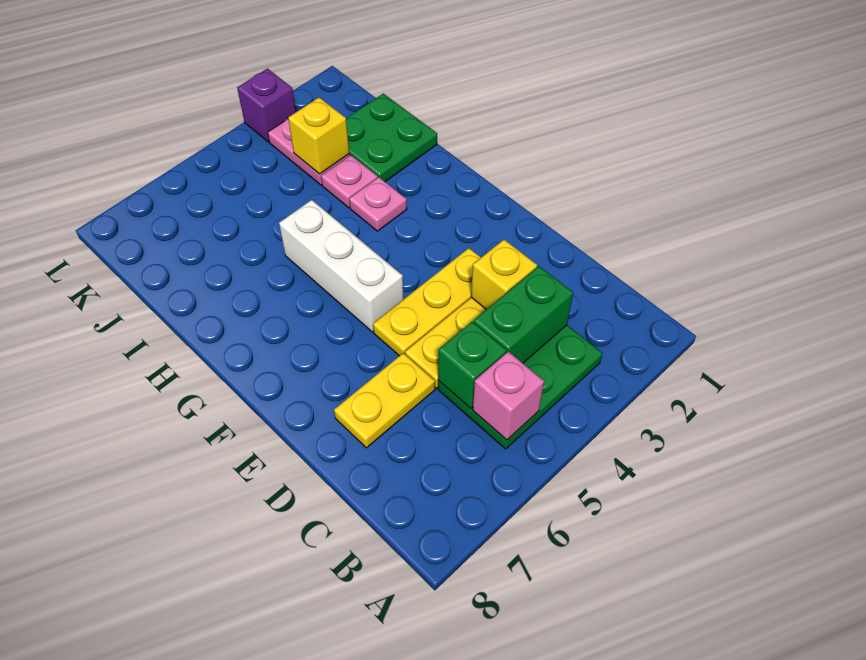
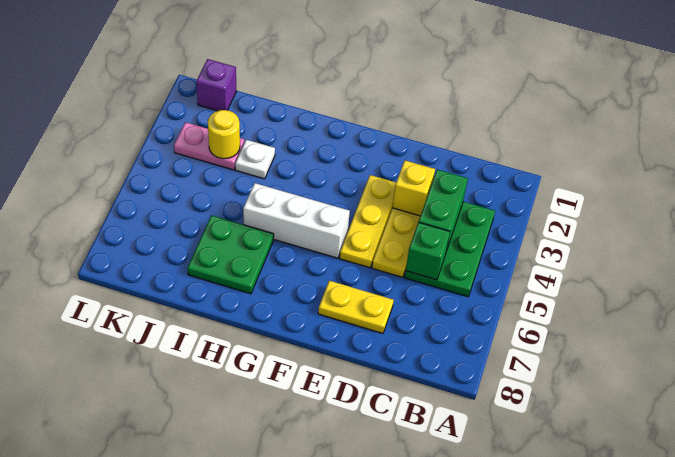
pink 1x1 brick [473,352,544,440] -> none
yellow 1x2 plate [334,353,435,448] -> yellow 1x2 plate turned to [318,281,394,333]
pink 1x1 plate [349,177,407,231] -> none
green 2x2 plate [346,94,437,182] -> green 2x2 plate moved to [187,215,274,294]
pink 1x1 plate [321,155,378,208] -> white 1x1 plate [235,140,275,179]
yellow 1x1 brick [288,98,349,174] -> yellow 1x1 round brick [208,110,240,159]
purple 1x1 brick [237,69,296,142] -> purple 1x1 brick moved to [196,59,237,111]

